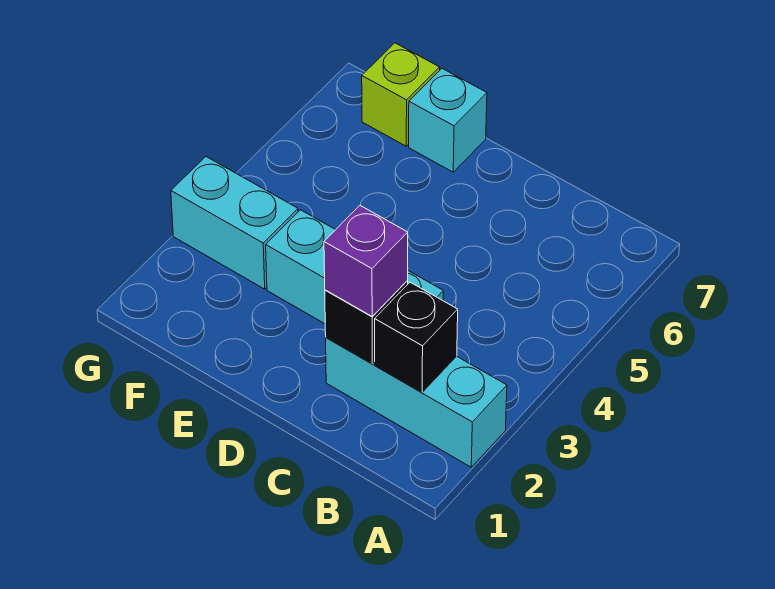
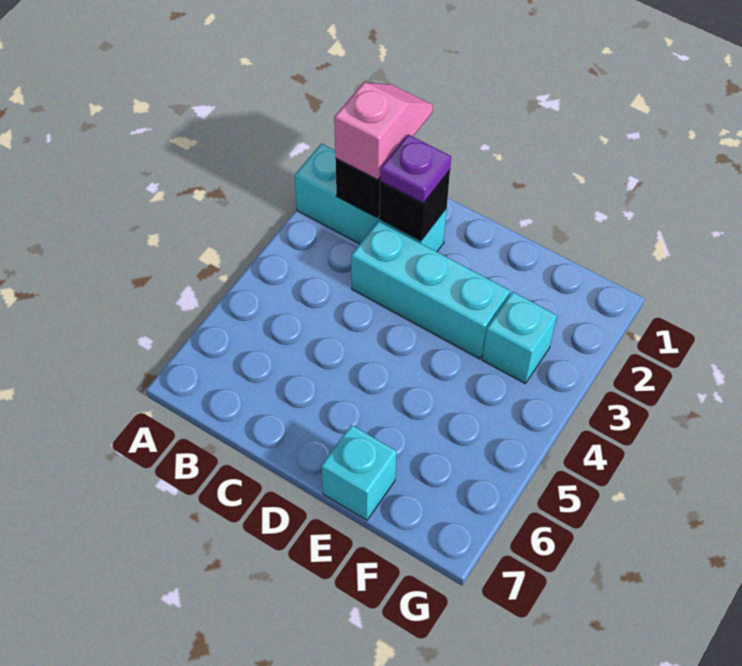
none -> pink 1x2 slope [334,82,433,180]
purple 1x1 brick [324,205,408,316] -> purple 1x1 plate [380,135,451,203]
cyan 1x2 brick [171,157,298,289] -> cyan 1x1 brick [482,292,557,383]
lime 1x1 brick [362,43,440,146] -> none

